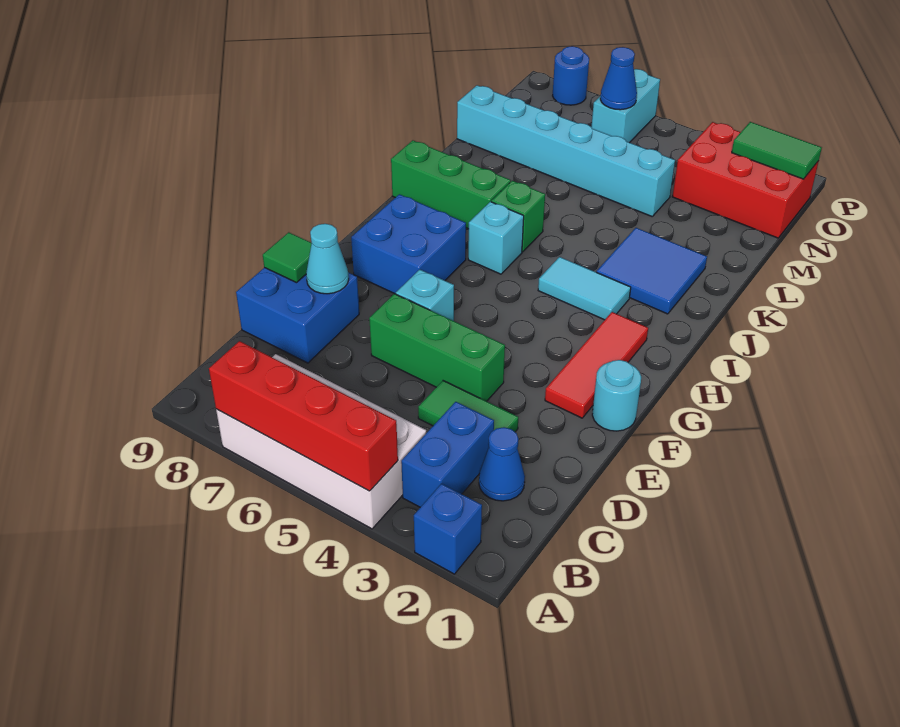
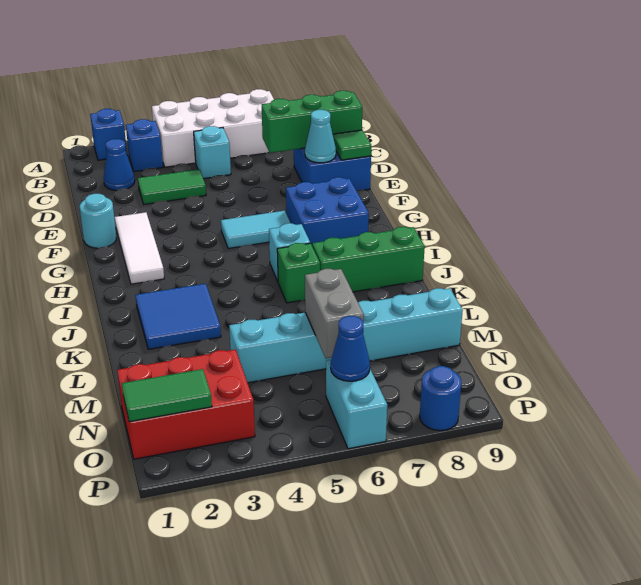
red 1x4 brick [209,341,398,491] -> none
blue 1x2 brick [401,402,494,507] -> blue 1x1 brick [126,119,163,172]
green 1x3 brick [369,294,505,401] -> green 1x3 brick moved to [262,91,362,153]
red 1x3 tile [545,312,648,418] -> white 1x3 tile [115,212,164,284]
cyan 1x1 brick [396,270,454,321] -> cyan 1x1 brick moved to [194,126,231,179]
cyan 1x2 tile [538,257,631,320] -> cyan 1x2 tile moved to [221,211,290,248]
none -> grey 1x2 brick [305,269,364,359]

